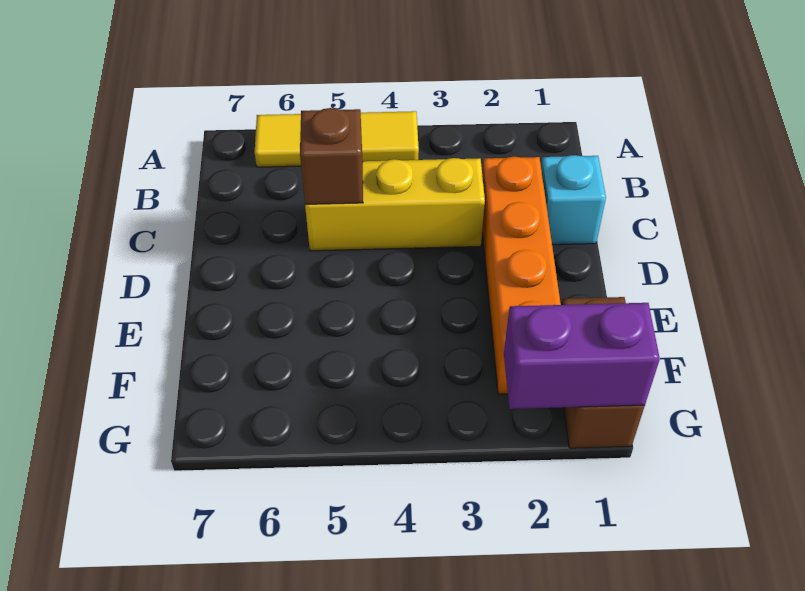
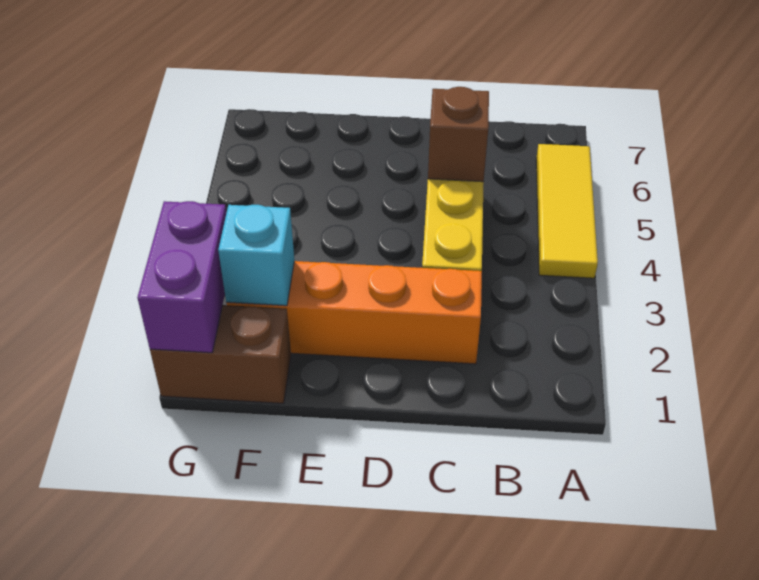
cyan 1x1 brick [541,155,606,245] -> cyan 1x1 brick moved to [218,205,294,306]

